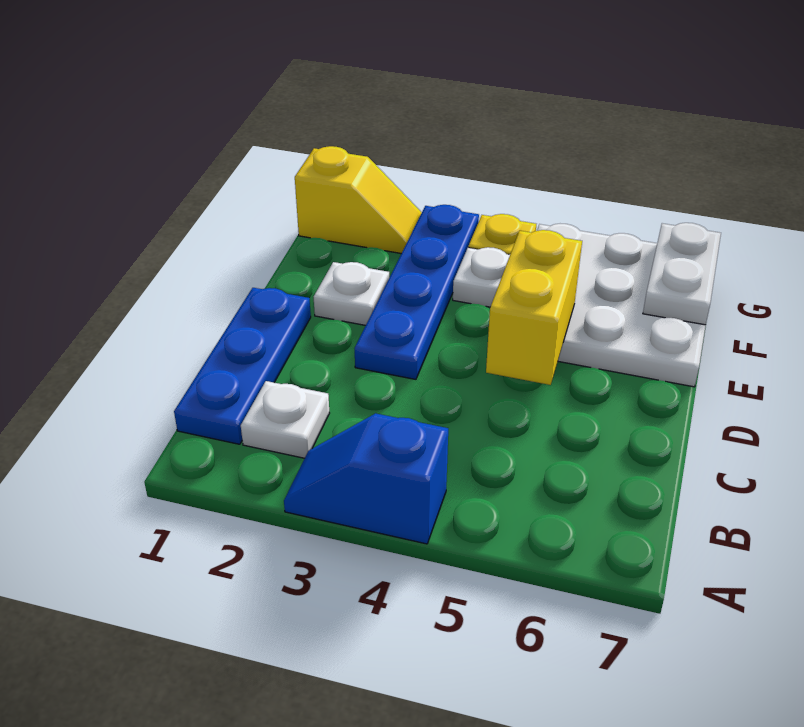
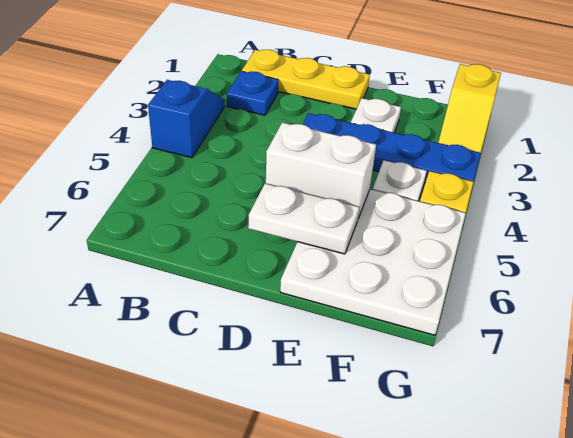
blue 1x3 plate [174,288,311,444] -> yellow 1x3 plate [242,50,370,109]
white 1x1 plate [241,381,329,458] -> blue 1x1 plate [227,71,278,115]
yellow 1x2 brick [486,230,582,385] -> white 1x2 brick [266,122,376,218]
white 1x2 plate [643,223,721,325] -> white 1x2 plate moved to [248,183,359,254]

